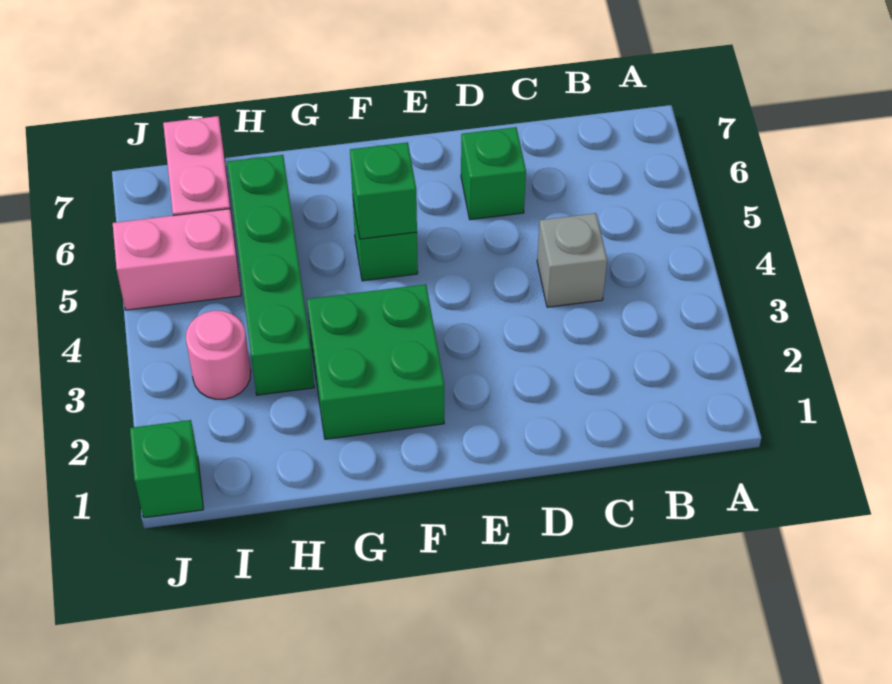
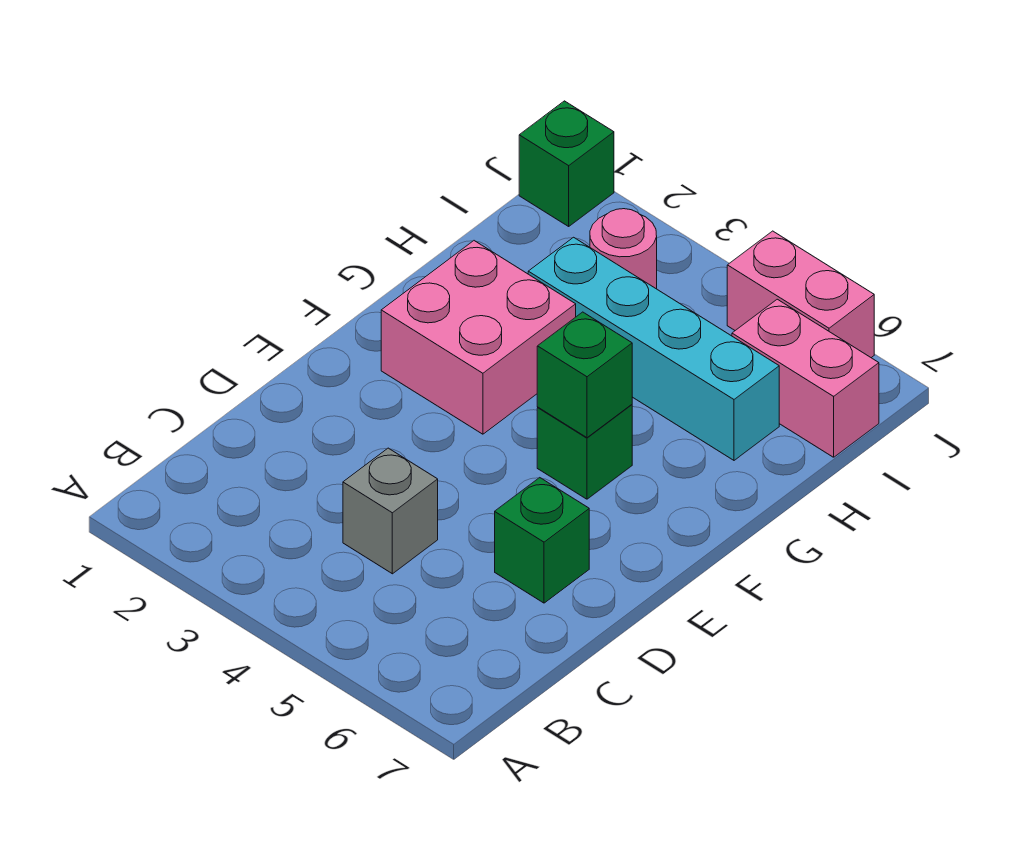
green 2x2 brick [307,284,444,439] -> pink 2x2 brick [381,241,576,434]
green 1x4 brick [227,155,314,395] -> cyan 1x4 brick [528,237,779,460]
pink 1x2 brick [113,209,241,310] -> pink 1x2 brick turned to [727,231,874,358]

